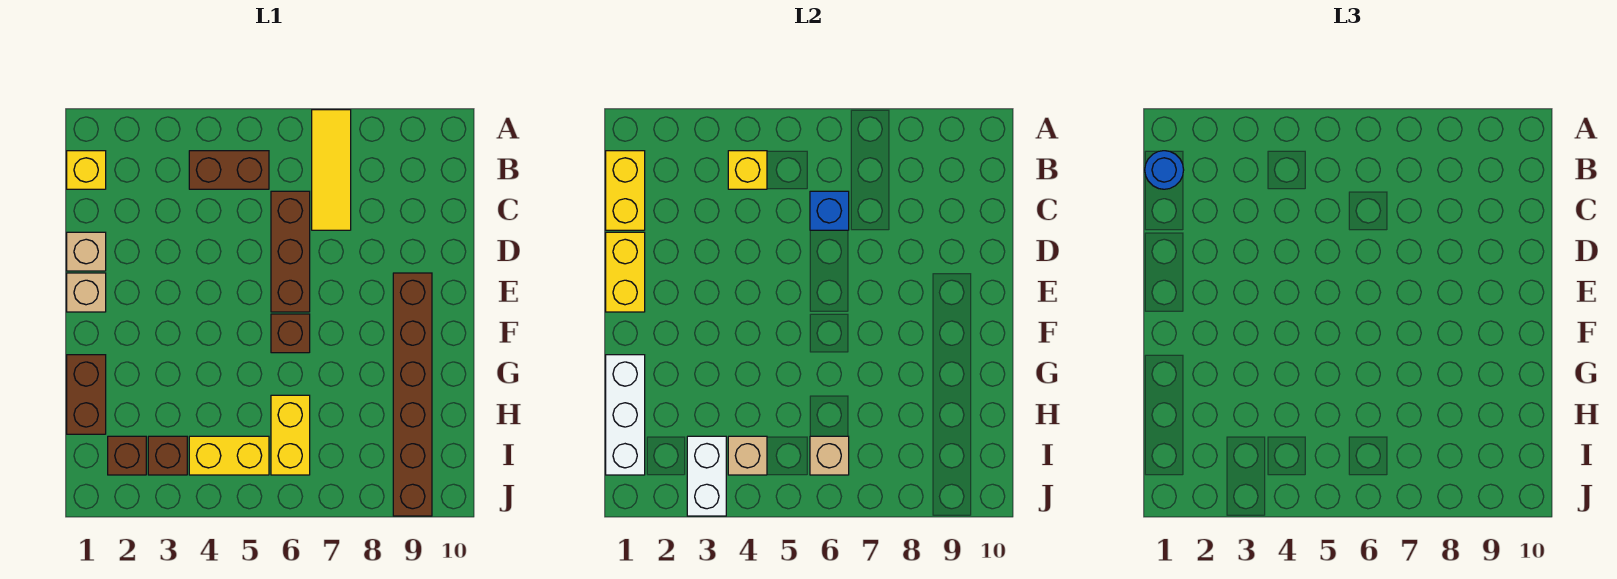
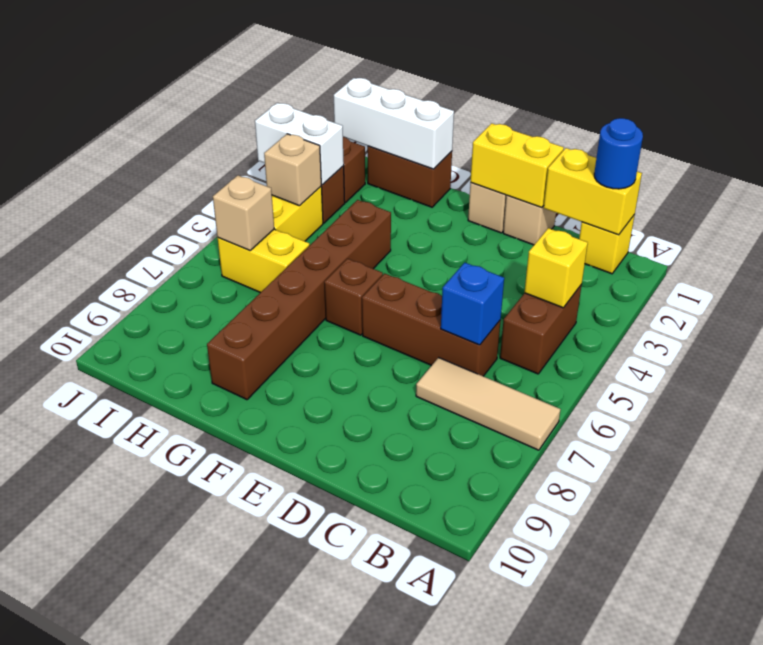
yellow 1x3 tile [312,110,351,230] -> tan 1x3 tile [416,358,561,450]
brown 1x6 brick [393,273,432,516] -> brown 1x6 brick turned to [207,200,391,400]

